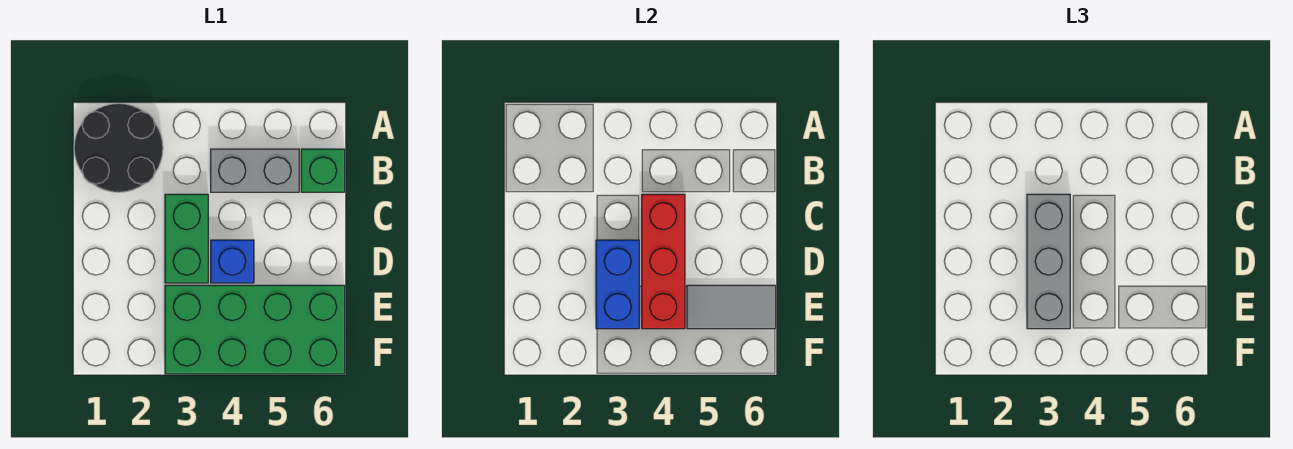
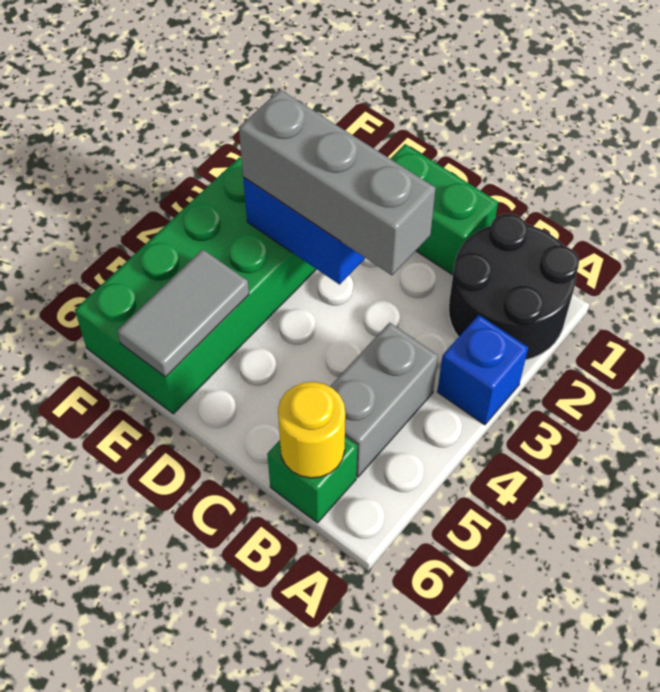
none -> yellow 1x1 round brick [278,382,345,478]
green 1x2 brick [165,194,208,283] -> green 1x2 brick moved to [390,144,498,275]
red 1x3 brick [642,194,685,329] -> none
blue 1x1 brick [211,240,254,283] -> blue 1x1 brick moved to [437,315,528,425]

